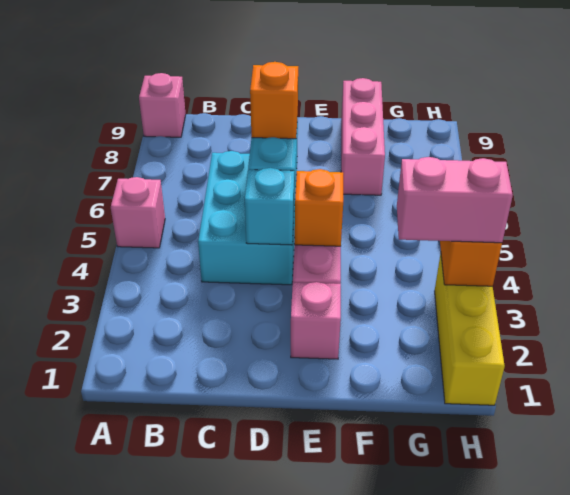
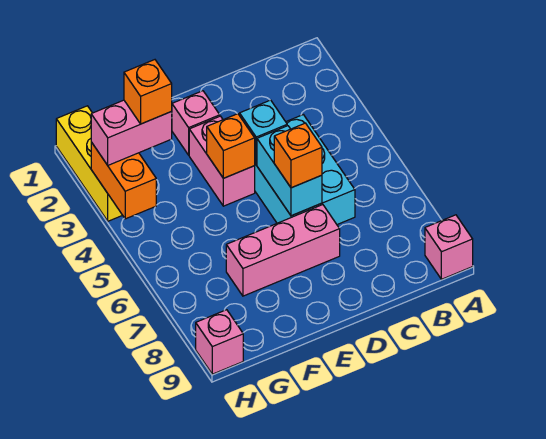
pink 1x1 brick [111,177,165,248] -> pink 1x1 brick moved to [196,310,243,374]
pink 1x3 brick [341,78,385,195] -> pink 1x3 brick turned to [226,205,340,296]
none -> orange 1x1 brick [124,60,172,124]

